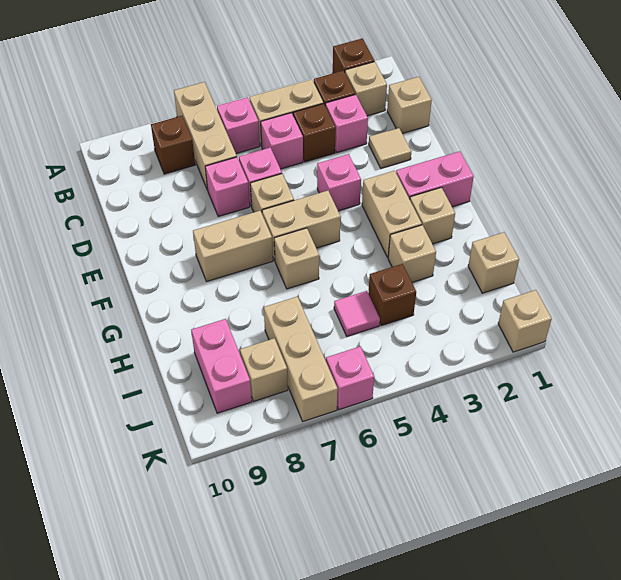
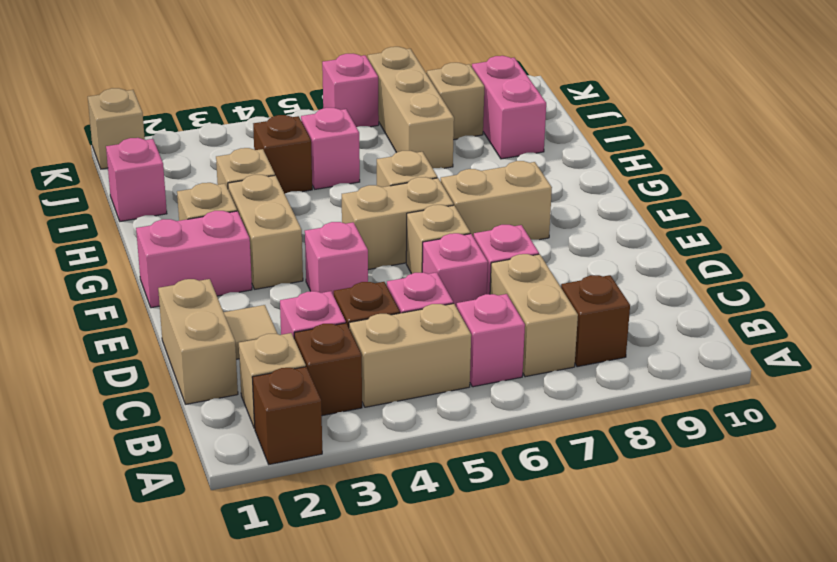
tan 1x3 brick [174,82,237,190] -> tan 1x2 brick [490,254,578,377]
tan 1x1 brick [387,77,432,134] -> tan 1x2 brick [158,279,238,404]
tan 1x1 brick [468,232,519,293] -> pink 1x1 brick [106,138,167,221]
pink 1x1 tile [334,291,380,336] -> pink 1x1 brick [301,108,360,189]

